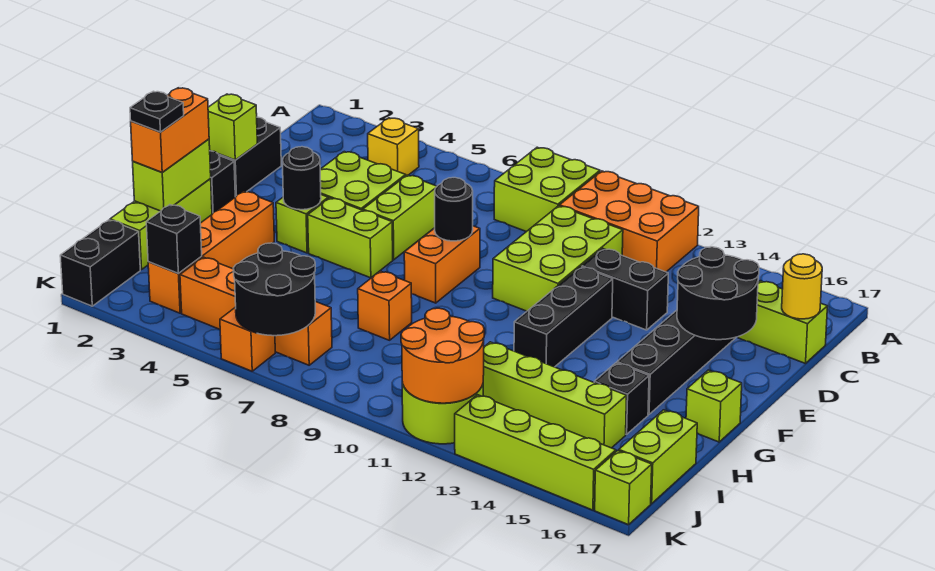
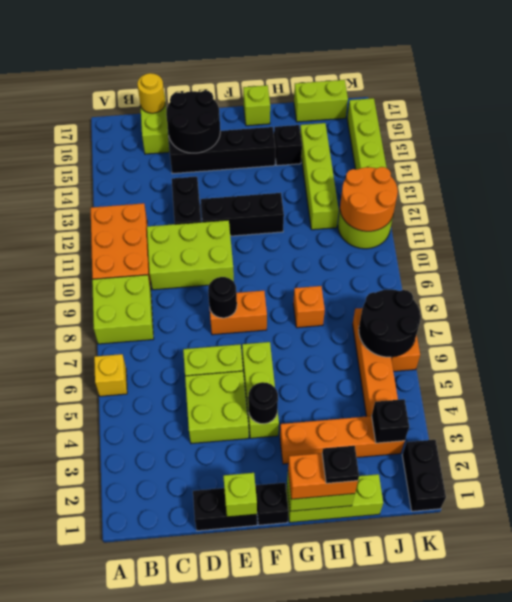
yellow 1x1 brick [368,118,419,176] -> yellow 1x1 brick moved to [94,354,127,396]
black 1x2 brick [60,220,140,306] -> black 1x2 brick turned to [402,440,446,511]
lime 1x1 brick [595,451,652,525] -> none

